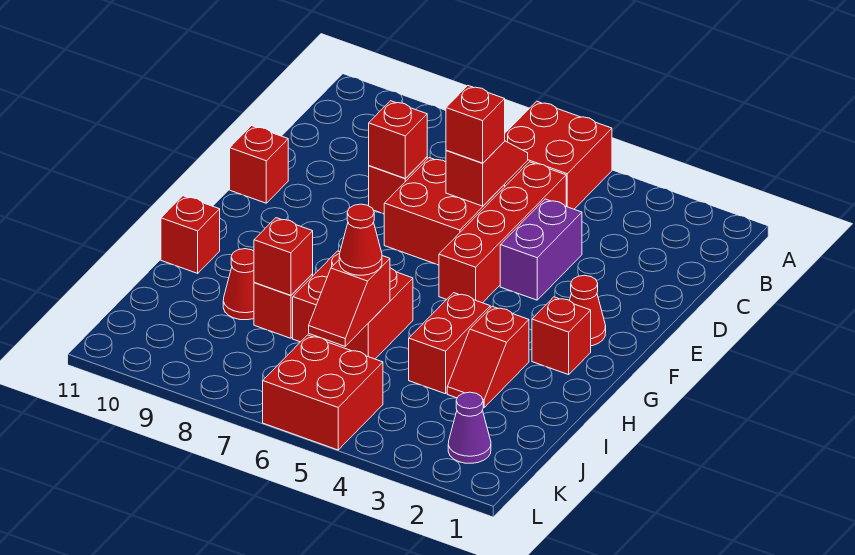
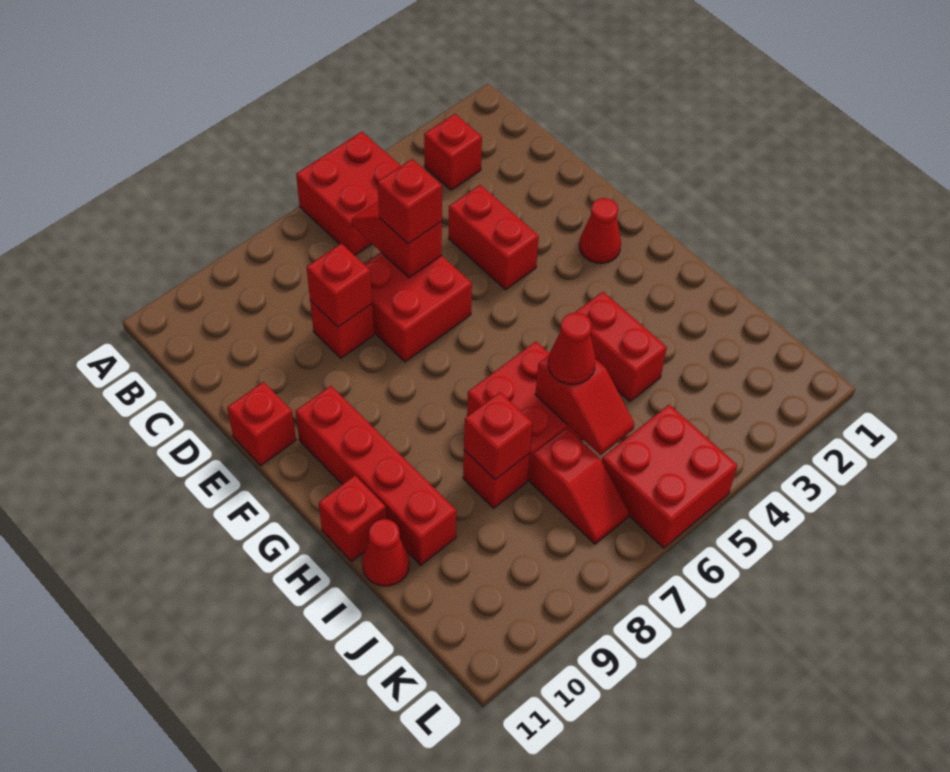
red 1x4 brick [439,162,566,303] -> red 1x4 brick moved to [295,386,456,565]
purple 1x2 brick [500,199,582,300] -> red 1x2 brick [449,185,539,290]
red 1x1 brick [532,297,591,375] -> red 1x1 brick moved to [424,114,482,190]
red 1x2 slope [447,306,529,407] -> red 1x2 slope moved to [530,428,629,544]
red 1x1 cone [223,249,254,320] -> red 1x1 cone moved to [362,519,409,586]
purple 1x1 cone [448,392,491,463] -> none

